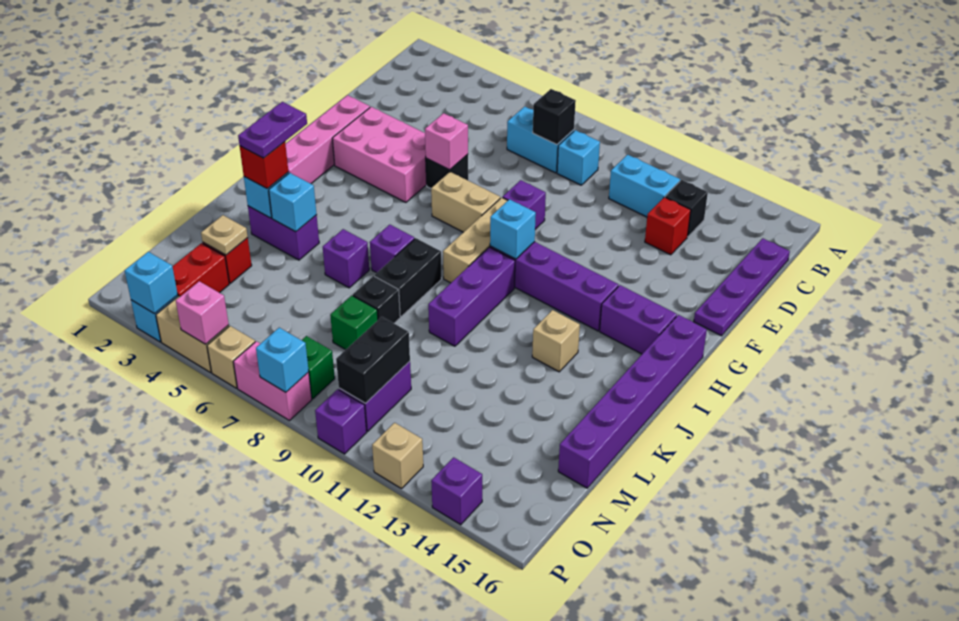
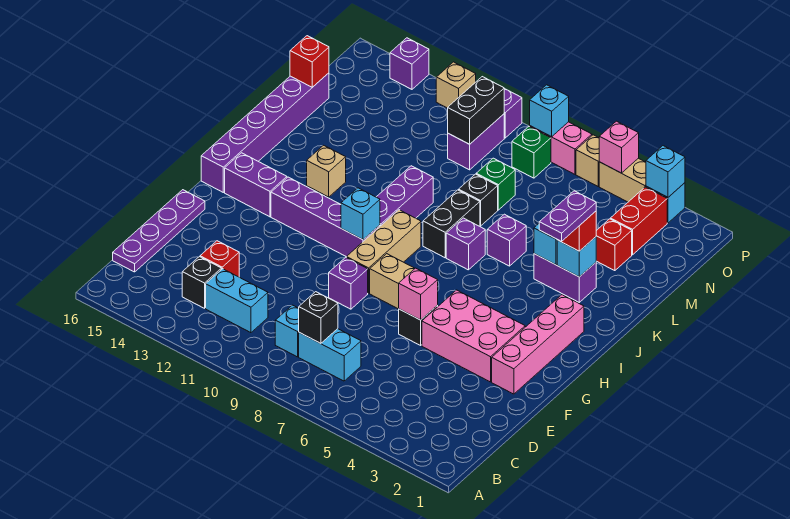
tan 1x1 plate [201,215,248,255] -> none
none -> red 1x1 brick [290,36,329,87]

